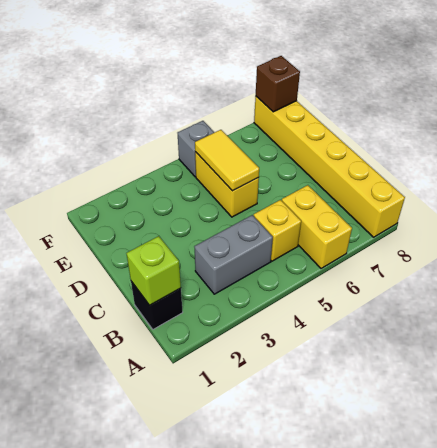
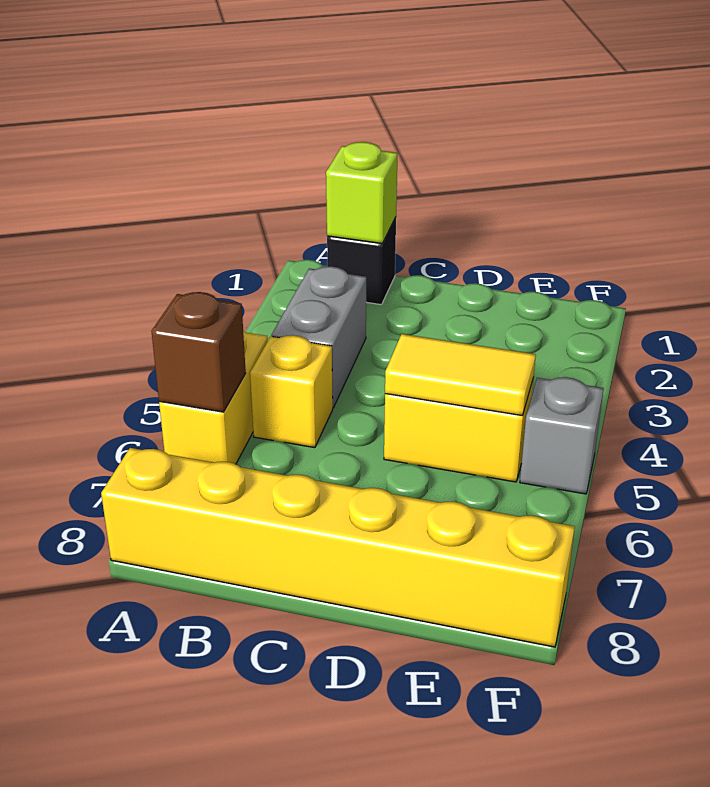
yellow 1x2 brick [282,185,352,269] -> yellow 1x2 brick turned to [159,331,268,464]
brown 1x1 brick [256,56,300,112] -> brown 1x1 brick moved to [151,292,246,412]

